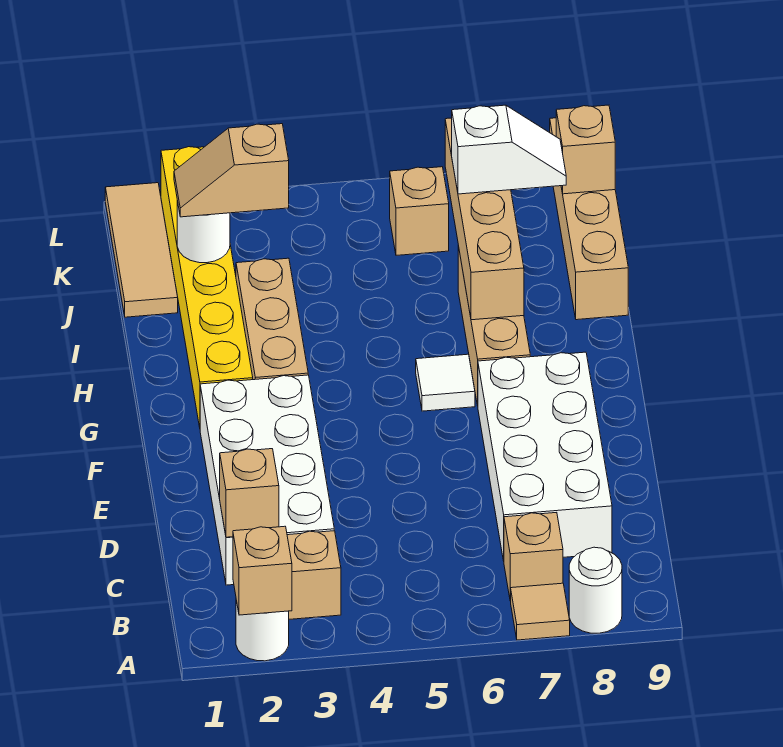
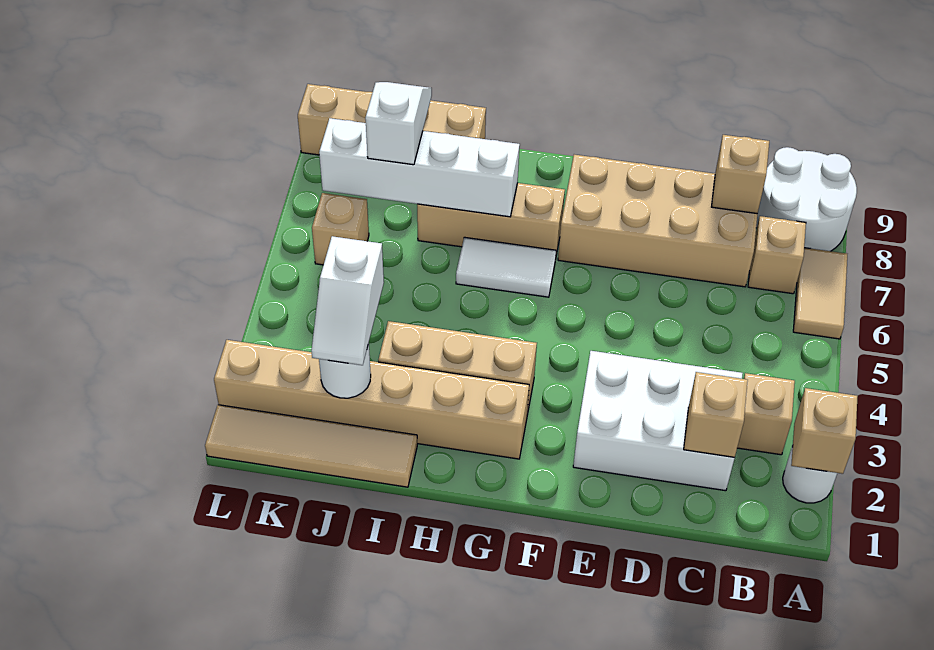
tan 1x1 tile [511,583,570,640] -> tan 1x2 tile [793,248,847,339]
white 1x1 round brick [569,547,622,633] -> white 2x2 round brick [756,147,857,251]
white 2x4 brick [200,375,334,585] -> white 2x3 brick [573,351,743,491]
white 2x4 brick [478,352,612,561] -> tan 2x4 brick [558,155,757,287]
yellow 1x6 brick [161,147,253,427] -> tan 1x6 brick [214,340,529,459]
white 1x1 tile [416,354,475,411] -> white 1x2 tile [456,237,556,297]
tan 1x4 brick [445,118,524,320] -> white 1x4 brick [319,118,520,217]
tan 1x3 tile [105,183,178,317] -> tan 1x4 tile [205,405,417,487]
tan 1x2 slope [174,124,289,217] -> white 1x2 slope [311,236,384,365]
tan 1x1 brick [556,105,615,194] -> tan 1x1 brick moved to [712,135,769,214]

